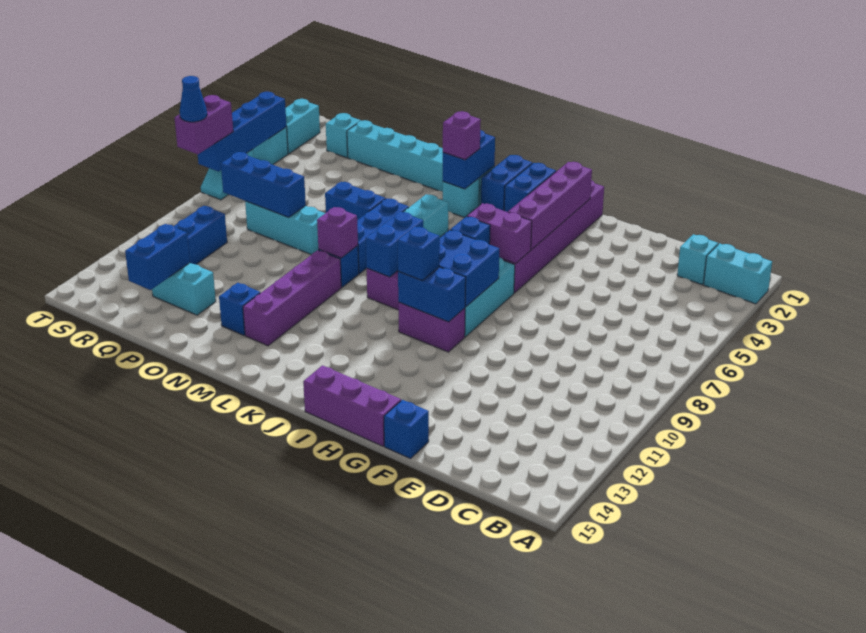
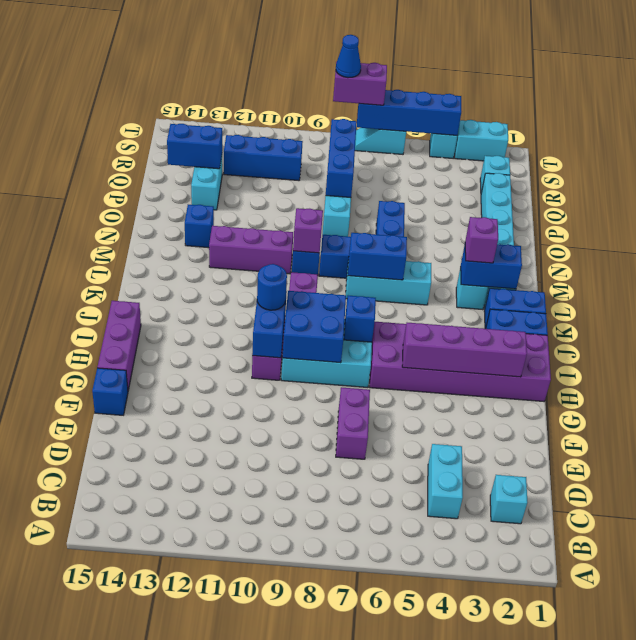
cyan 1x2 brick [704,243,772,304] -> cyan 1x2 brick moved to [428,444,463,519]
purple 1x2 brick [467,203,532,264] -> purple 1x2 brick moved to [336,387,370,459]
blue 1x1 brick [397,227,440,281] -> blue 1x1 round brick [257,264,287,310]
blue 1x2 brick [366,212,423,277] -> blue 1x2 brick moved to [348,233,407,280]
purple 1x4 brick [243,250,341,346] -> purple 1x3 brick [209,226,293,274]

